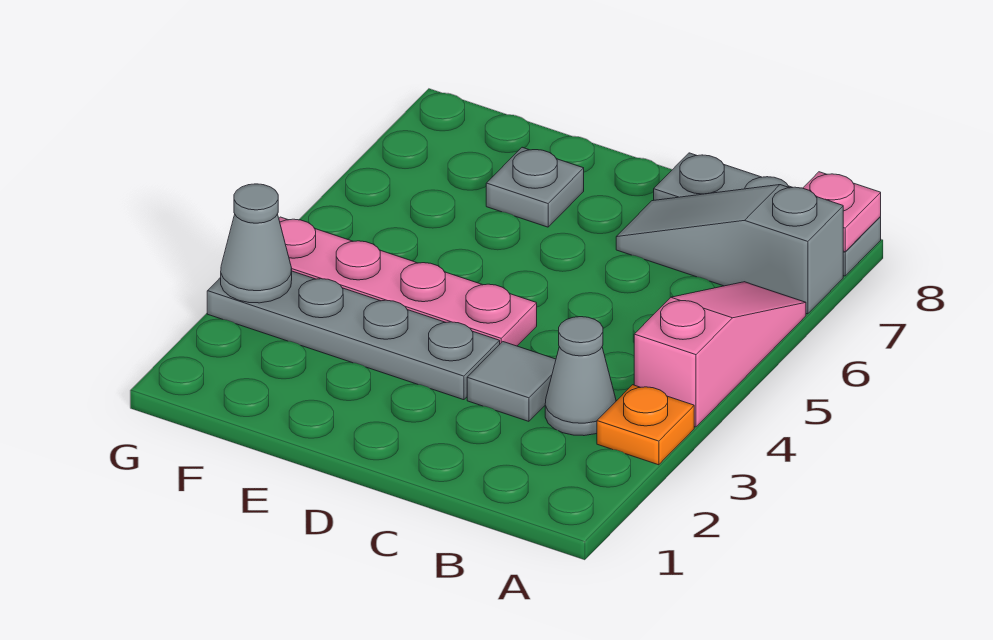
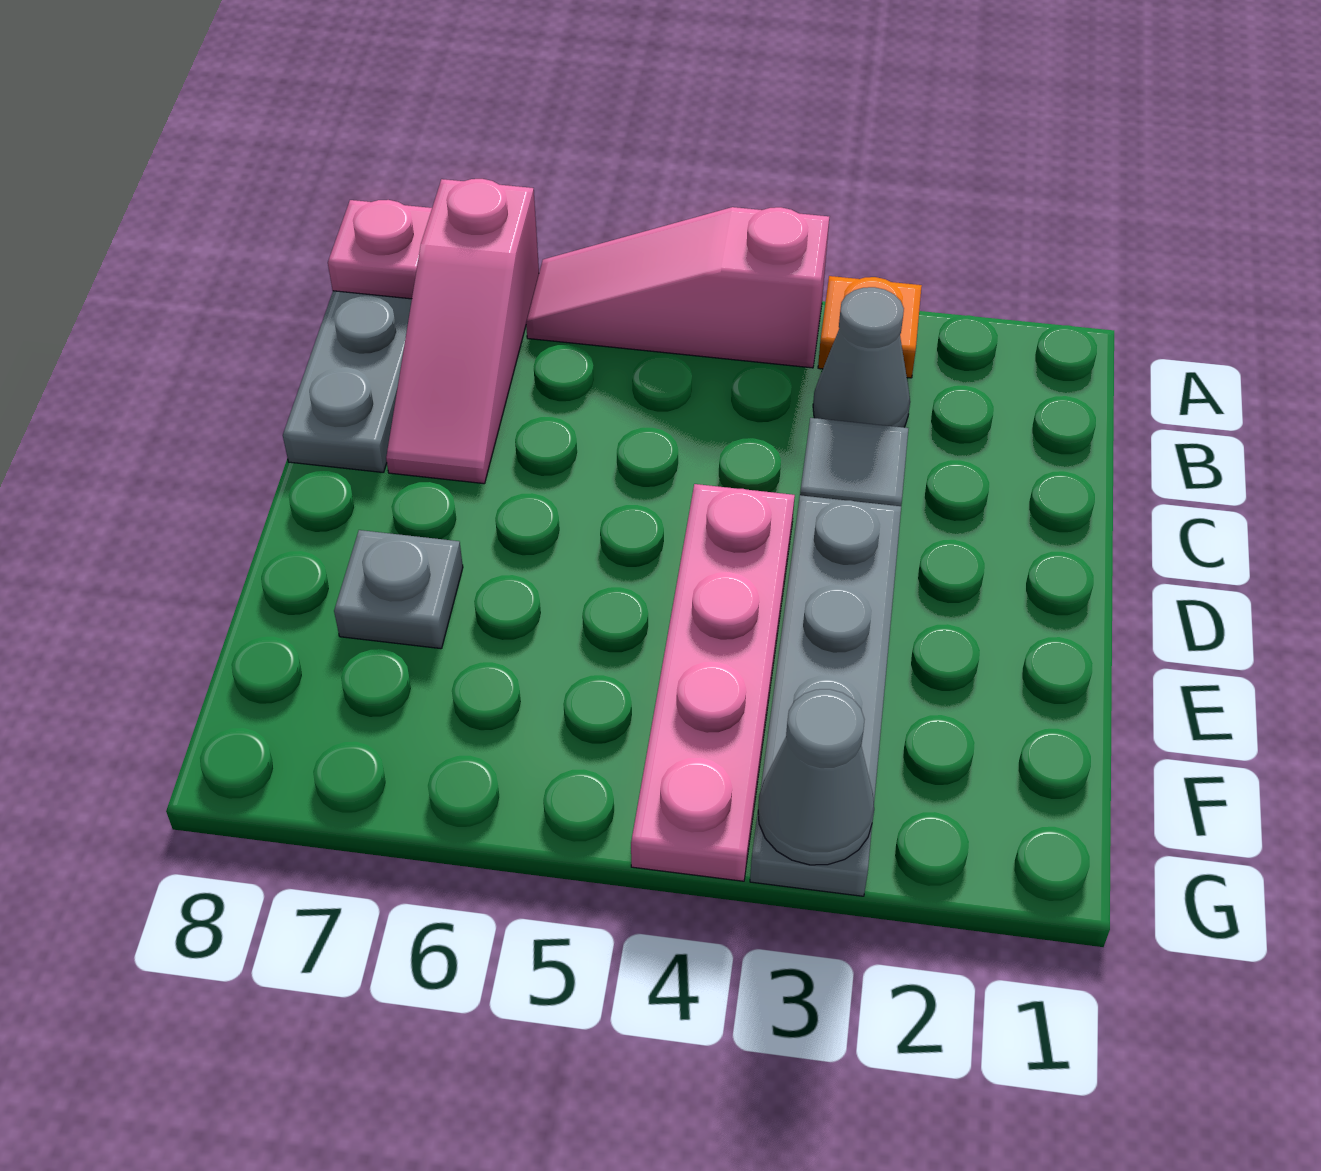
grey 1x3 slope [616,185,843,314] -> pink 1x3 slope [386,179,539,484]

